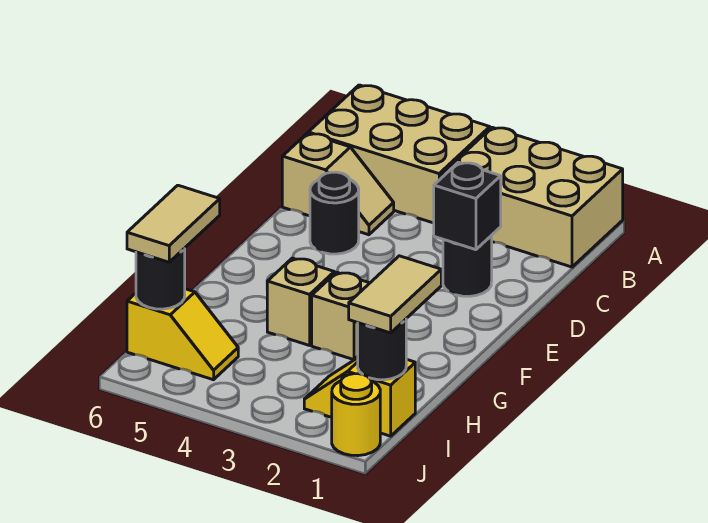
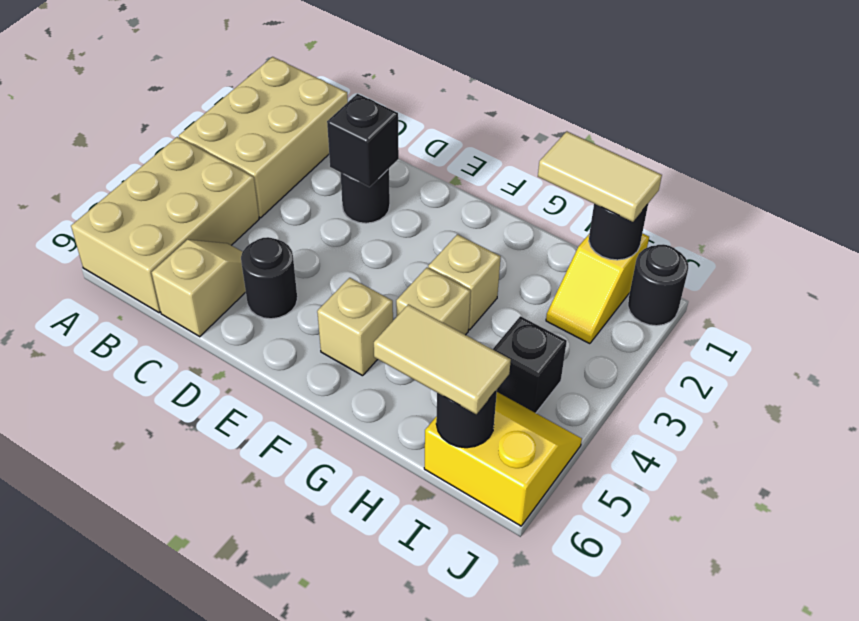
none -> tan 1x1 brick [317,278,393,376]
none -> black 1x1 brick [493,316,567,413]
yellow 1x2 slope [127,289,238,380] -> yellow 2x2 slope [424,392,582,526]
yellow 1x1 round brick [332,374,380,456] -> black 1x1 round brick [628,244,688,326]

